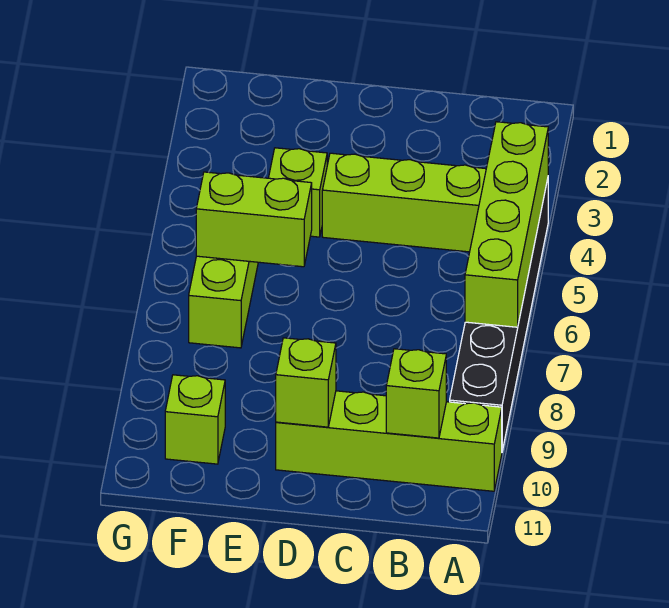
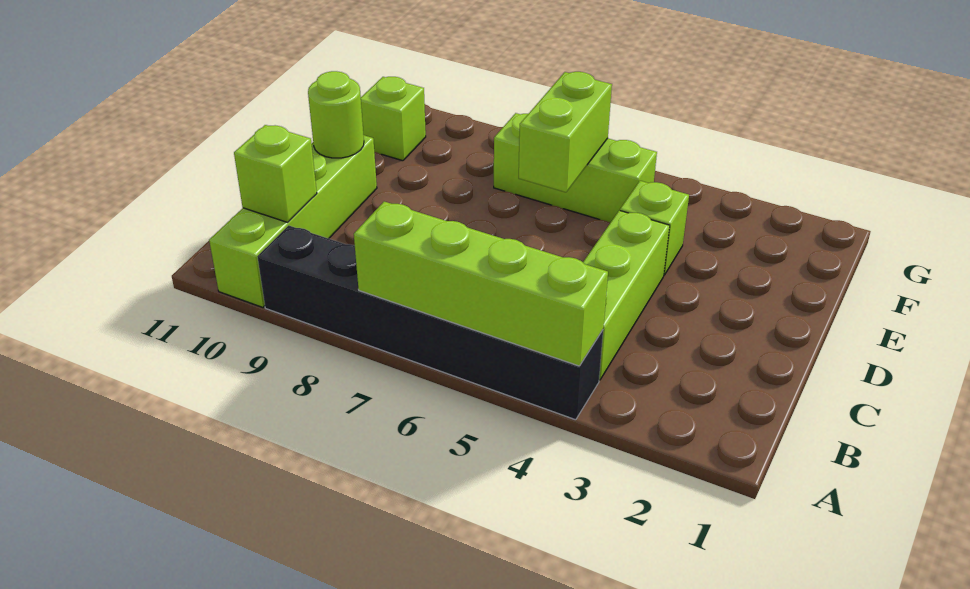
lime 1x1 brick [276,338,336,427] -> lime 1x1 round brick [308,71,364,158]

